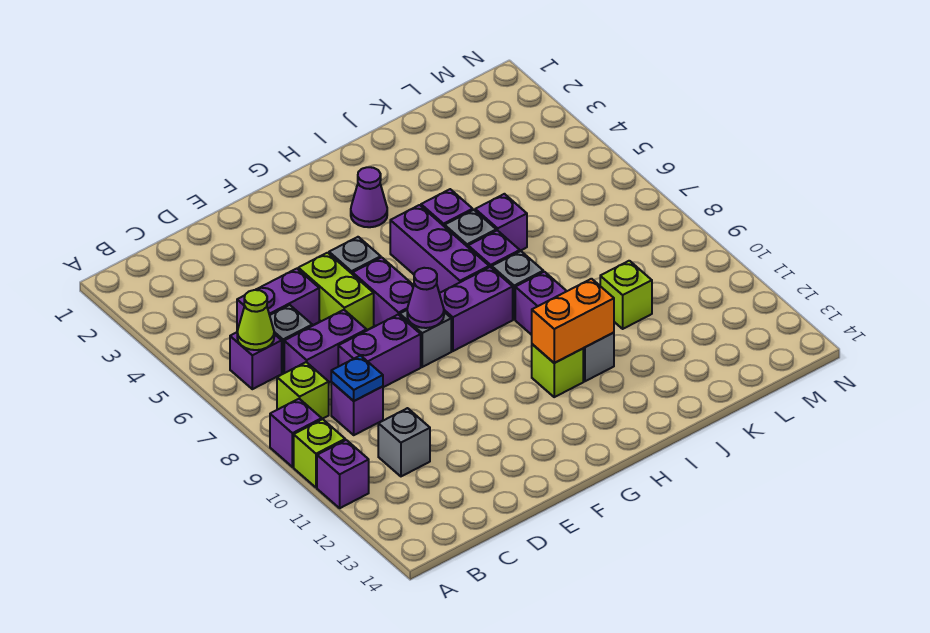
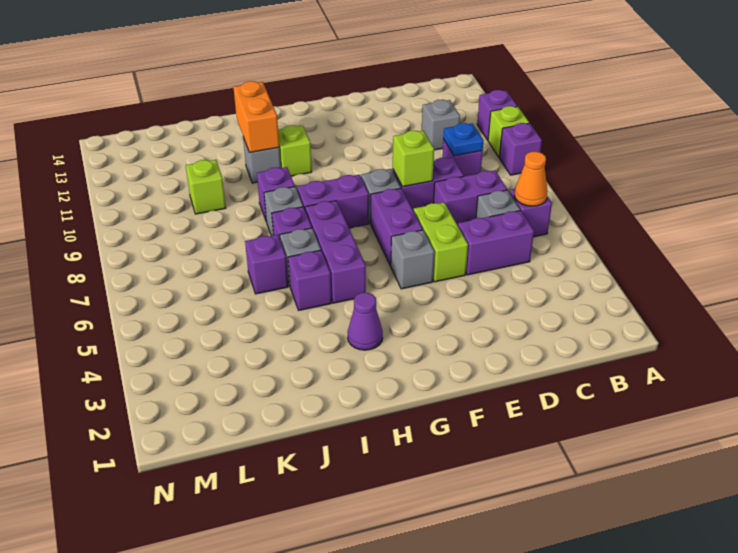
lime 1x1 cone [237,290,274,350] -> orange 1x1 cone [514,152,548,206]
lime 1x1 brick [277,362,329,419] -> lime 1x1 brick moved to [393,131,434,187]
purple 1x1 cone [407,268,444,328] -> none
orange 1x2 brick [532,279,614,363] -> orange 1x2 brick turned to [233,81,279,153]

